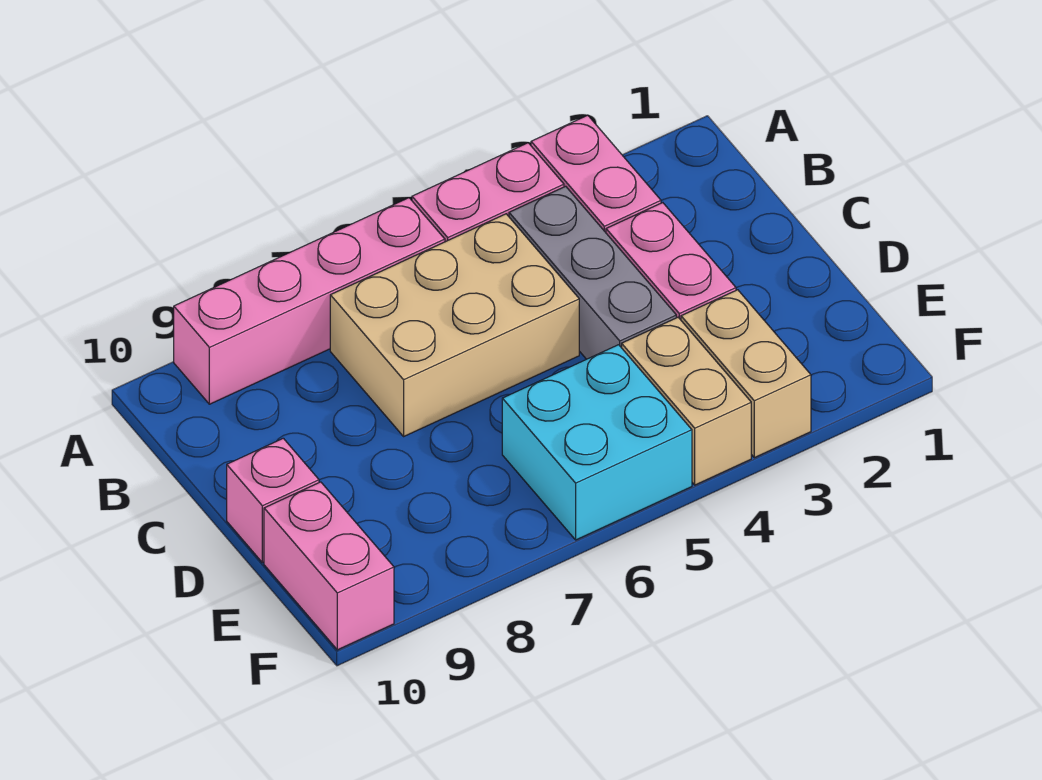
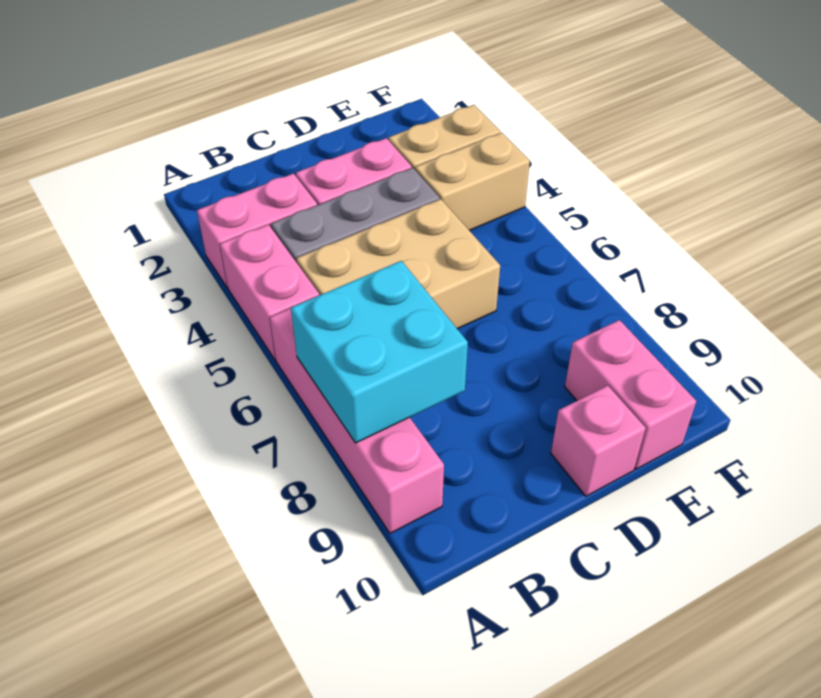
tan 2x3 brick [330,214,579,436] -> tan 2x3 brick turned to [296,199,500,329]
cyan 2x2 brick [502,345,692,540] -> cyan 2x2 brick moved to [291,261,468,443]
pink 1x2 brick [264,482,394,650] -> pink 1x2 brick turned to [565,320,696,469]

